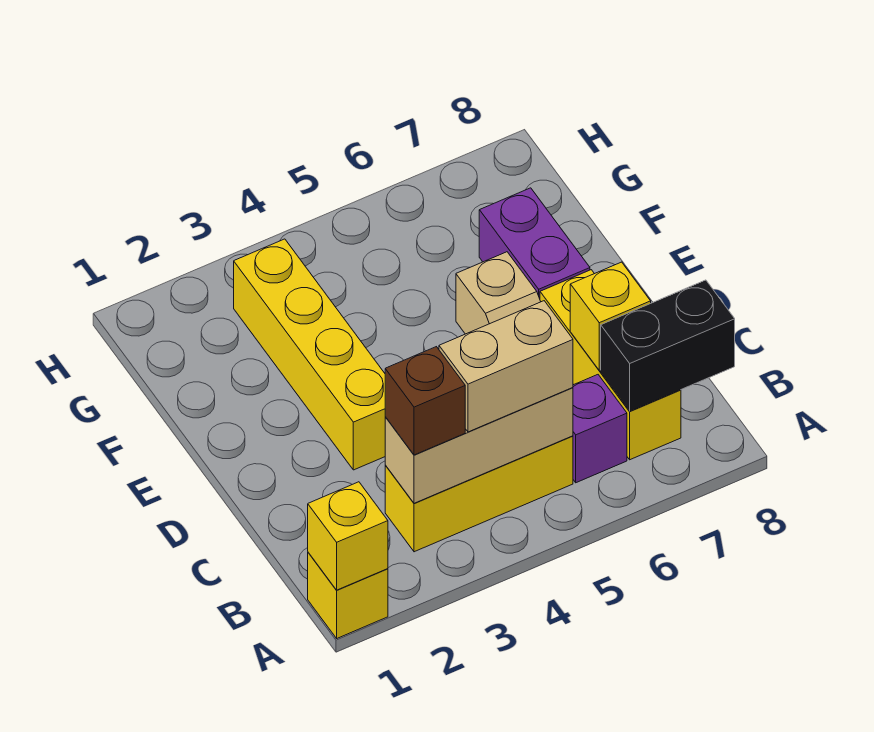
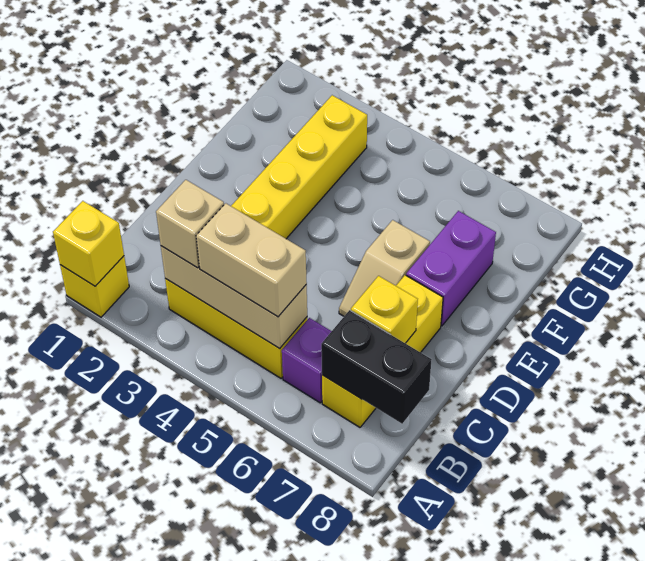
brown 1x1 brick [385,347,465,455] -> tan 1x1 brick [156,180,224,268]

